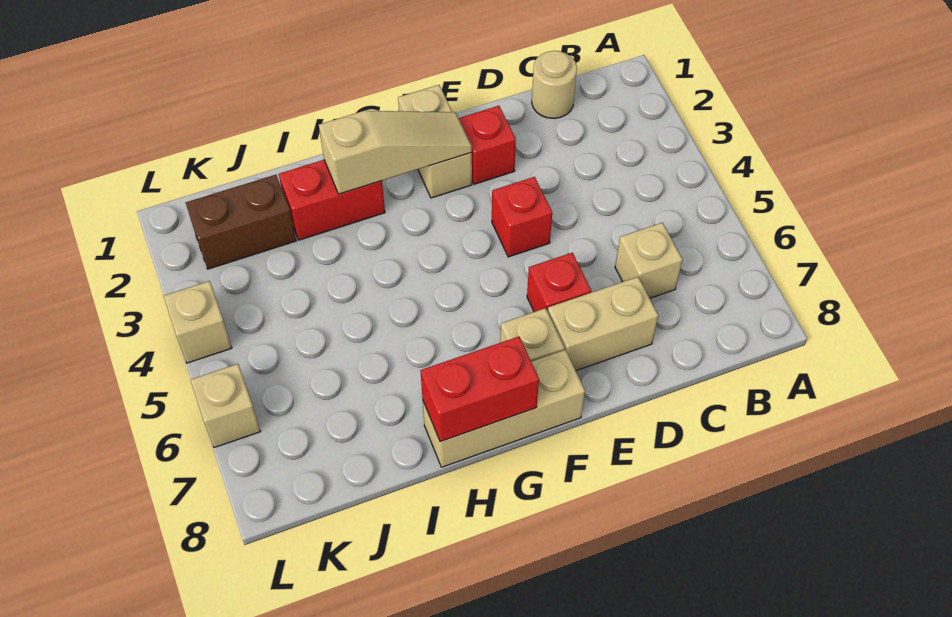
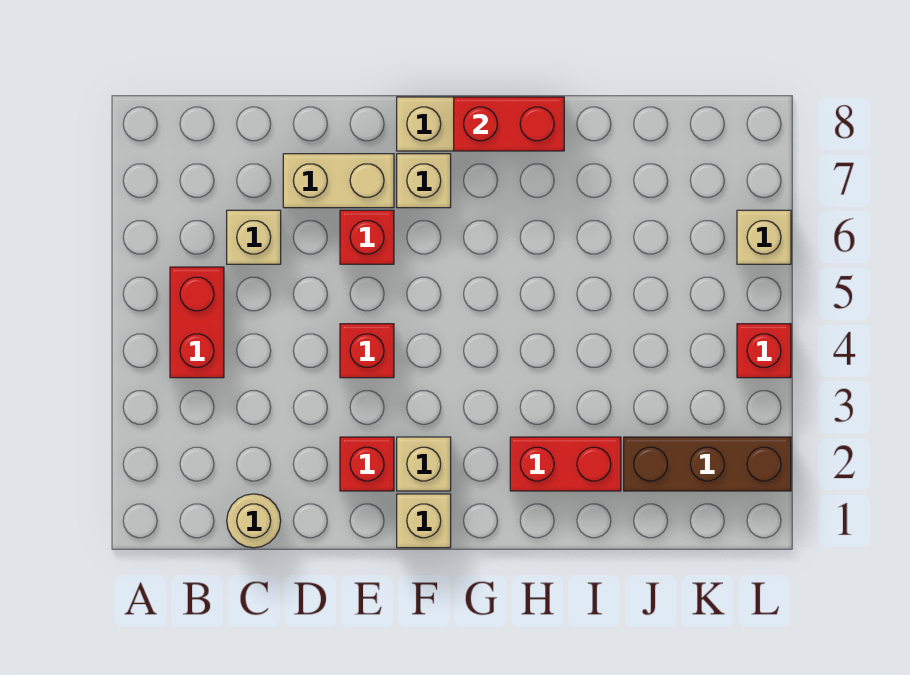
none -> red 1x2 brick [170,267,224,378]
tan 1x3 slope [319,111,472,194] -> none
brown 1x2 brick [186,175,296,269] -> brown 1x3 brick [624,437,791,491]
tan 1x1 brick [164,281,232,363] -> red 1x1 brick [737,324,791,378]

